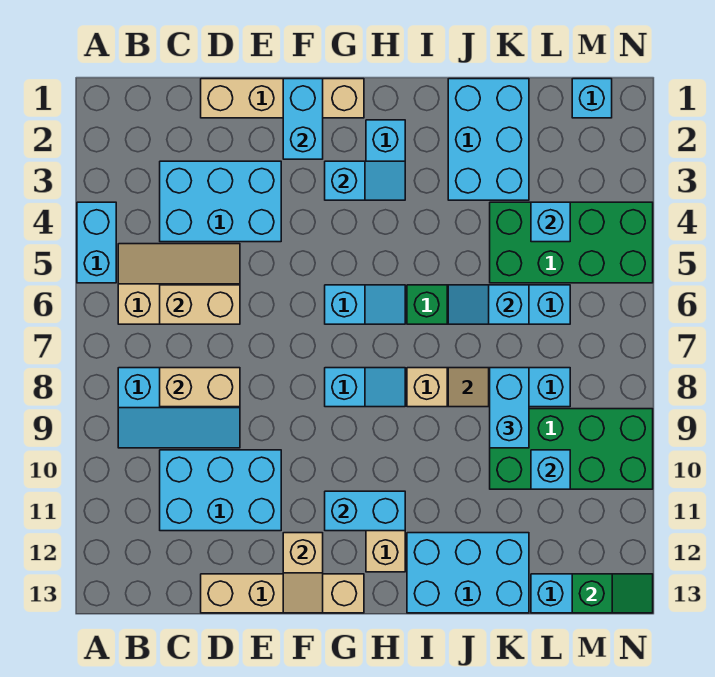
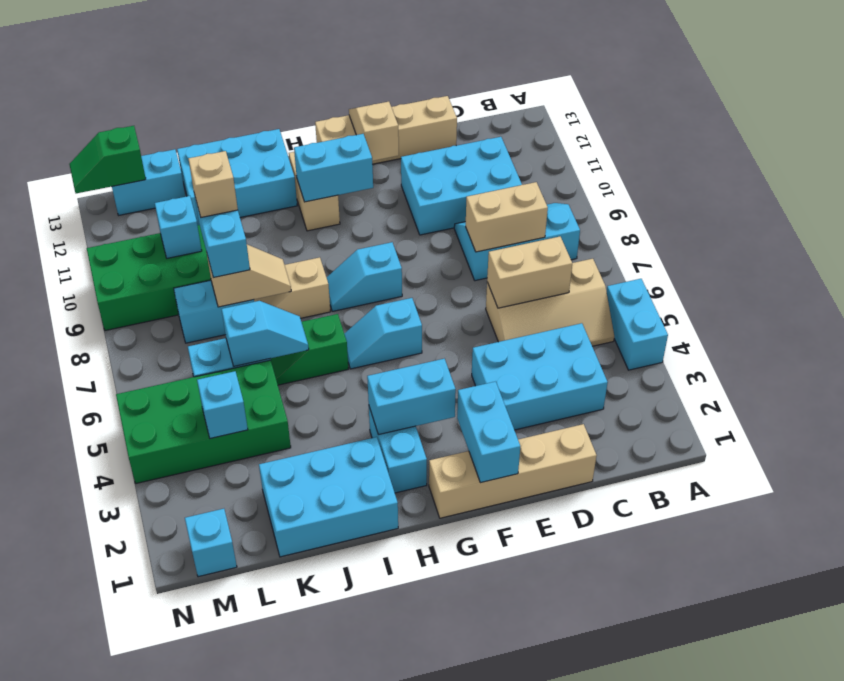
cyan 1x2 slope [325,161,405,200] -> cyan 1x2 brick [367,359,456,435]
cyan 2x3 brick [448,79,529,200] -> cyan 2x3 brick turned to [259,437,398,557]
none -> tan 1x1 brick [189,151,238,217]

